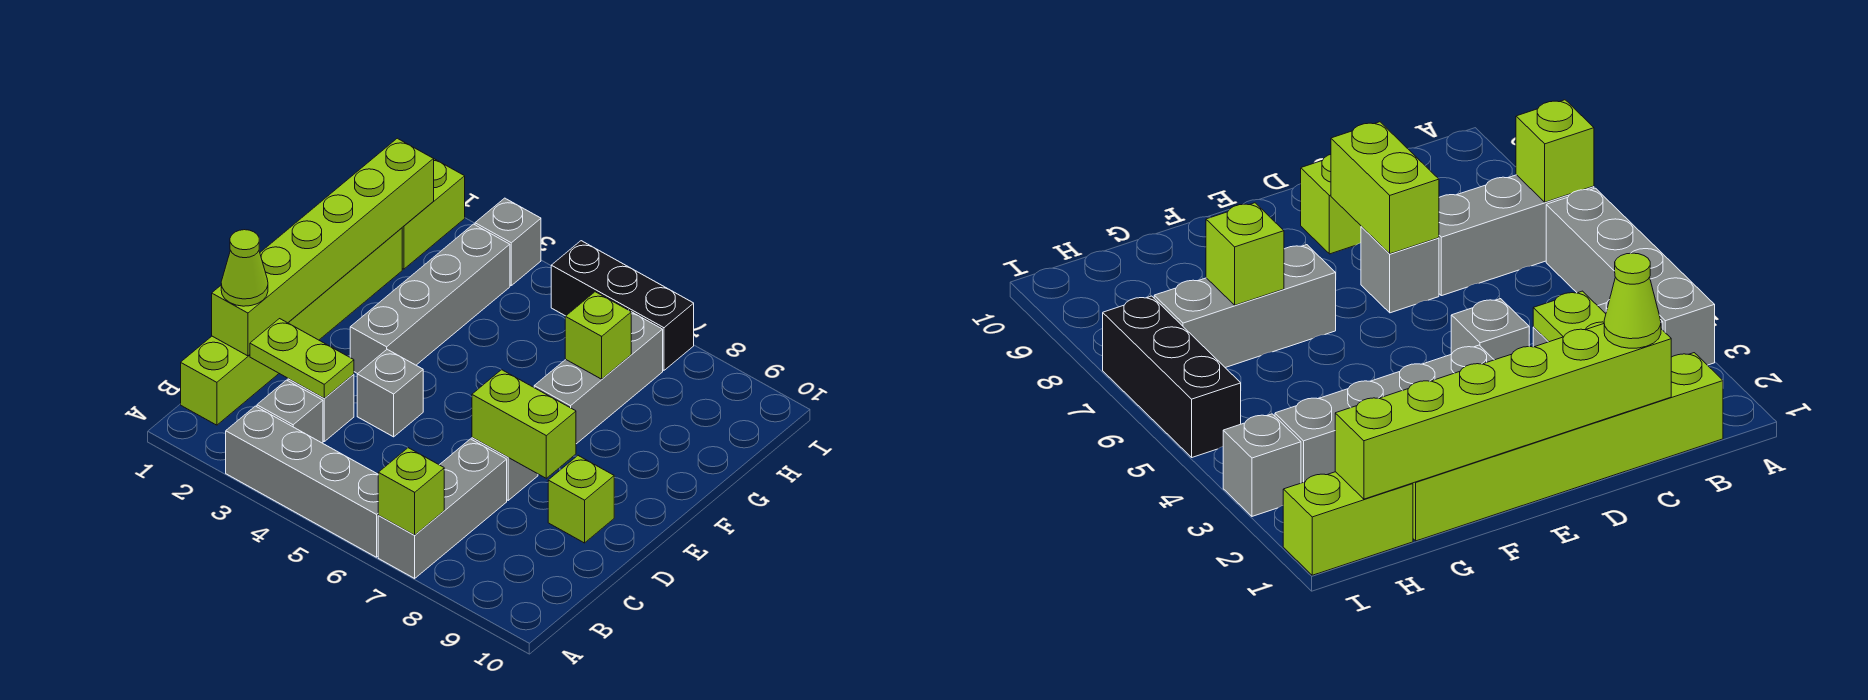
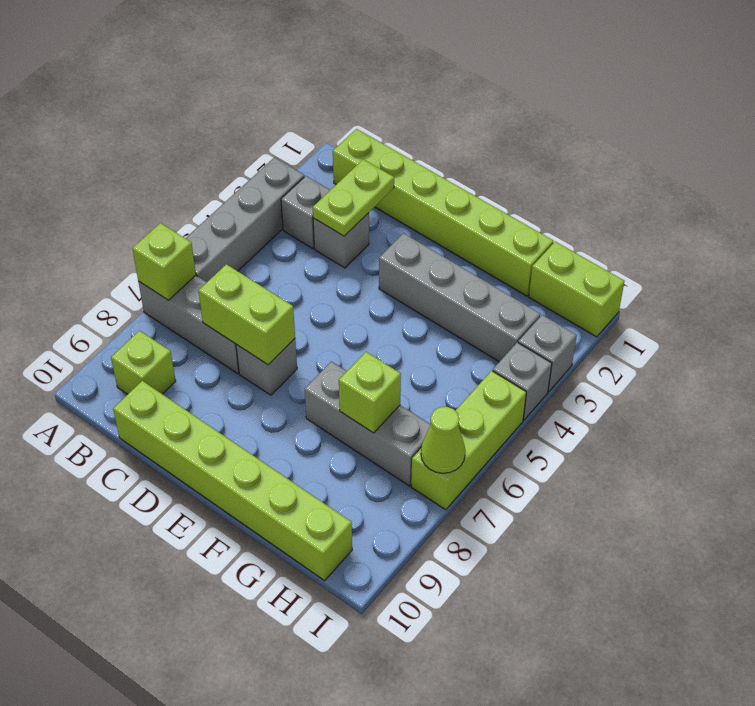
lime 1x6 brick [212,138,434,356] -> lime 1x6 brick moved to [113,381,352,581]
lime 1x1 cone [221,230,268,306] -> lime 1x1 cone moved to [421,407,465,473]
grey 1x1 brick [357,349,423,437] -> grey 1x1 brick moved to [493,342,552,420]
lime 1x2 brick [472,370,576,478] -> lime 1x2 brick turned to [199,264,295,365]
lime 1x1 brick [548,456,614,543] -> lime 1x1 brick moved to [111,331,176,394]
black 1x3 brick [551,241,694,370] -> lime 1x3 brick [411,371,526,510]

